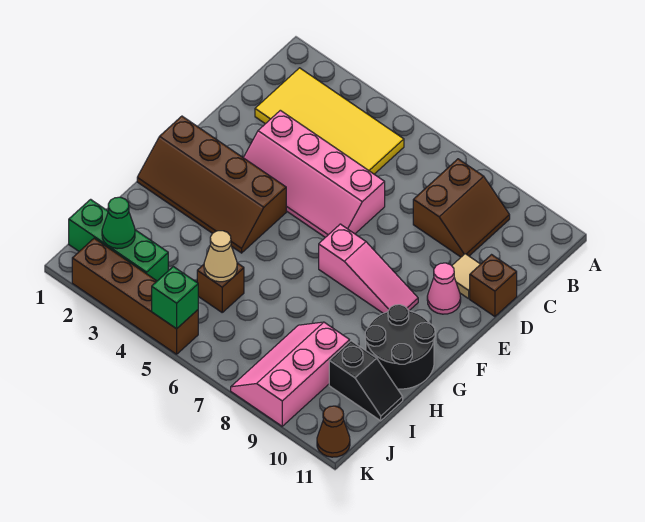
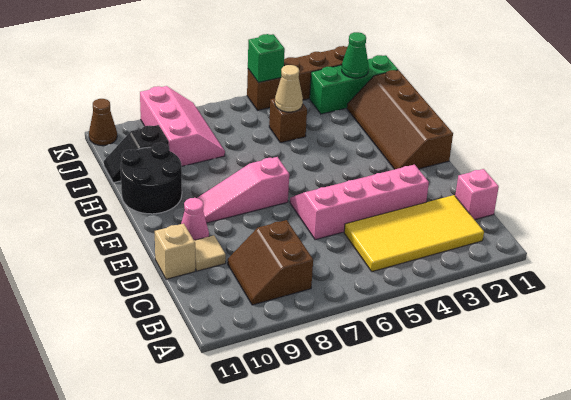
none -> pink 1x1 brick [455,169,499,220]
brown 1x1 brick [470,255,517,317] -> tan 1x1 brick [155,224,195,279]
brown 2x4 slope [137,116,286,253] -> brown 2x4 slope turned to [347,70,453,169]

